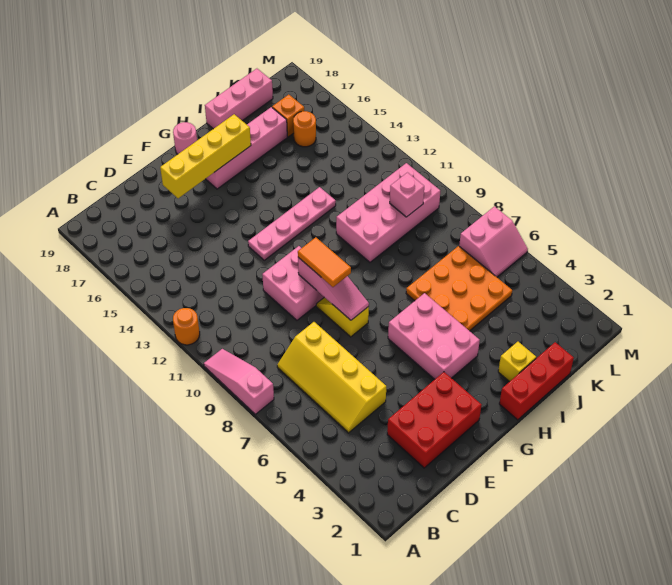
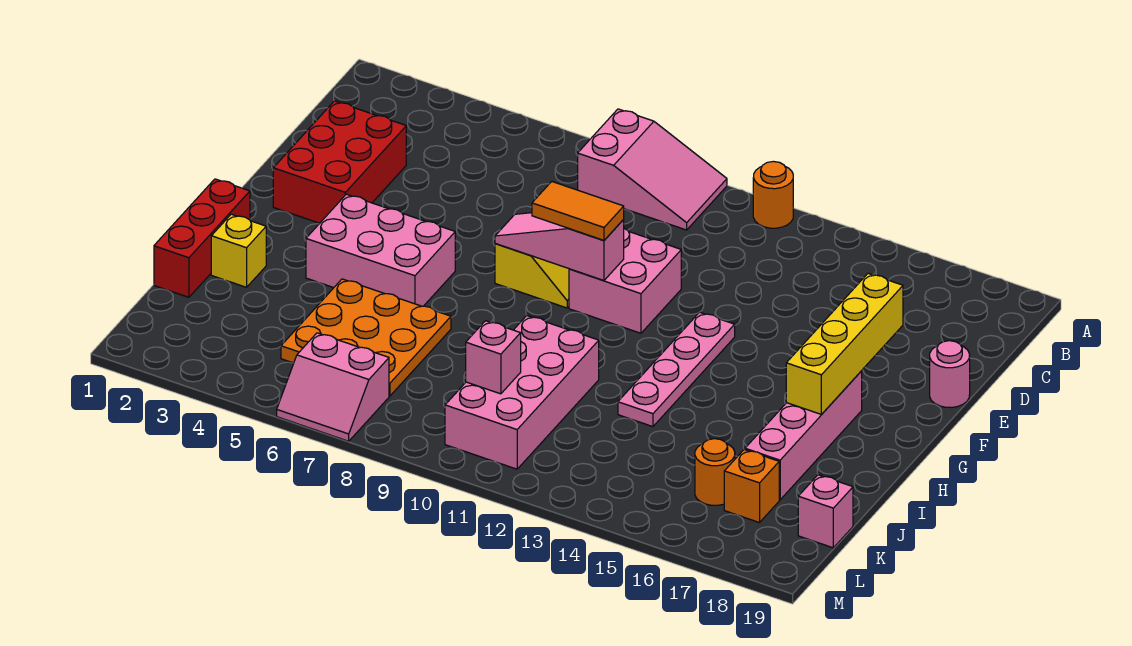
pink 1x3 slope [204,349,274,414] -> pink 2x3 slope [578,109,727,230]
yellow 2x4 slope [277,322,386,433] -> none
pink 1x1 round brick [173,122,197,154] -> pink 1x1 round brick moved to [930,341,970,408]
pink 1x3 brick [205,69,273,129] -> pink 1x1 brick [798,475,853,548]
pink 2x2 slope [459,206,528,277] -> pink 2x2 slope turned to [277,333,389,441]

